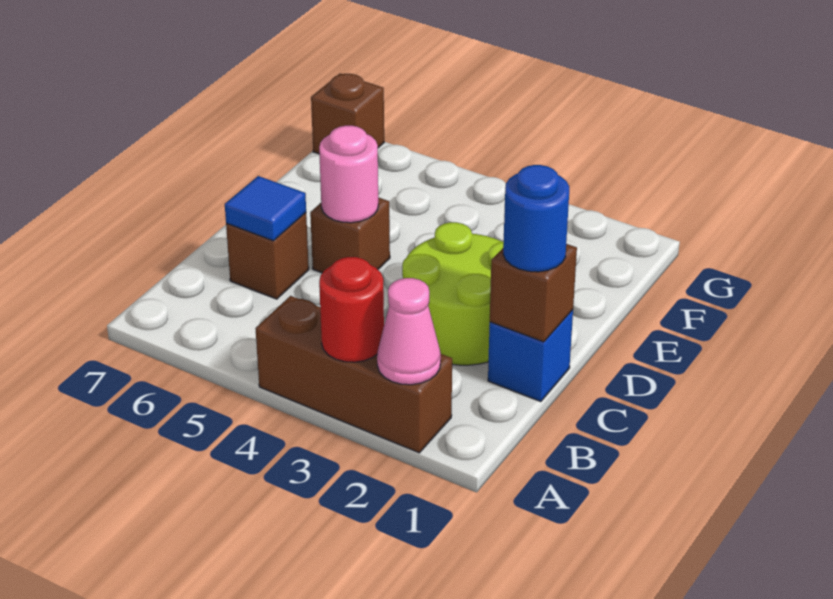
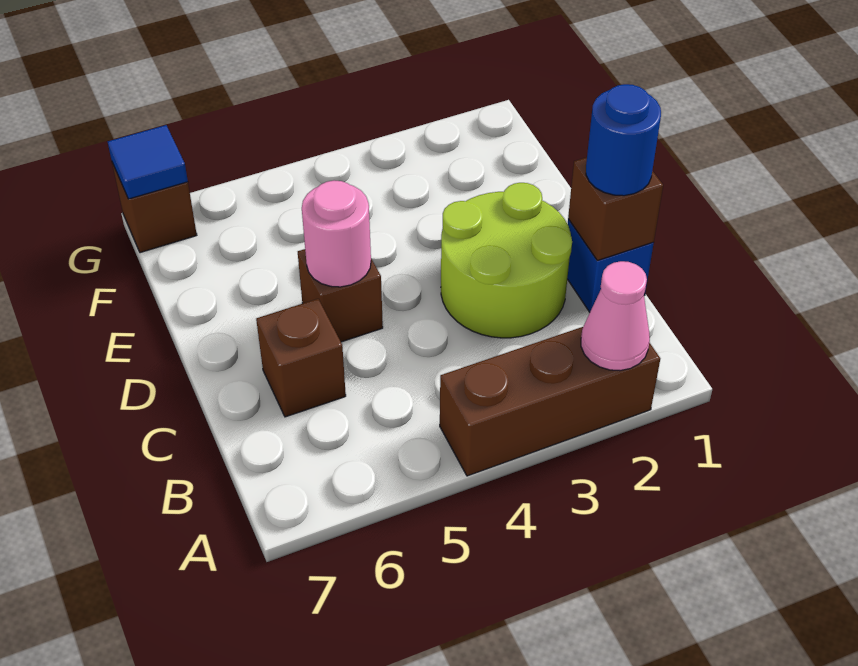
red 1x1 round brick [319,257,384,362] -> none
blue 1x1 tile [225,176,306,241] -> blue 1x1 tile moved to [108,125,188,199]

